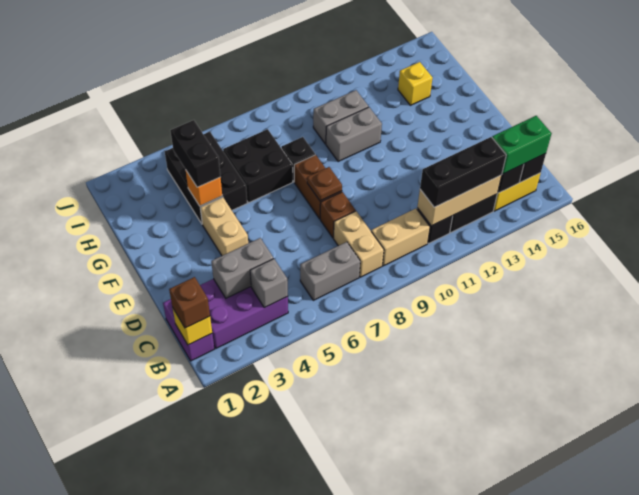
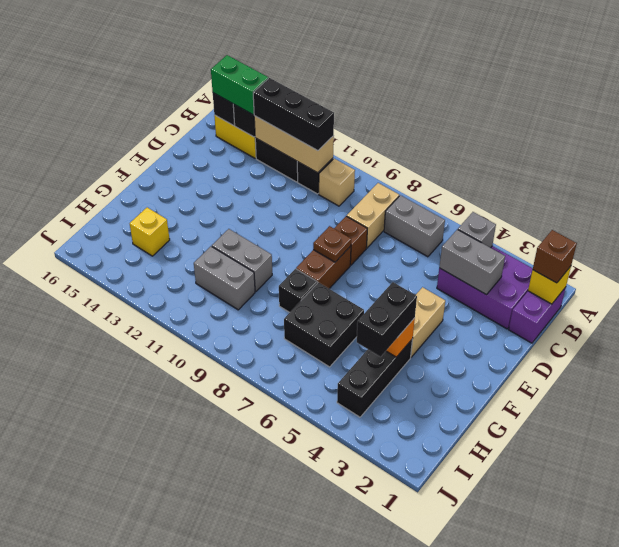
tan 1x2 brick [371,209,430,266] -> tan 1x1 brick [319,159,355,206]
black 2x3 brick [165,132,247,223] -> black 1x3 brick [337,340,412,417]

